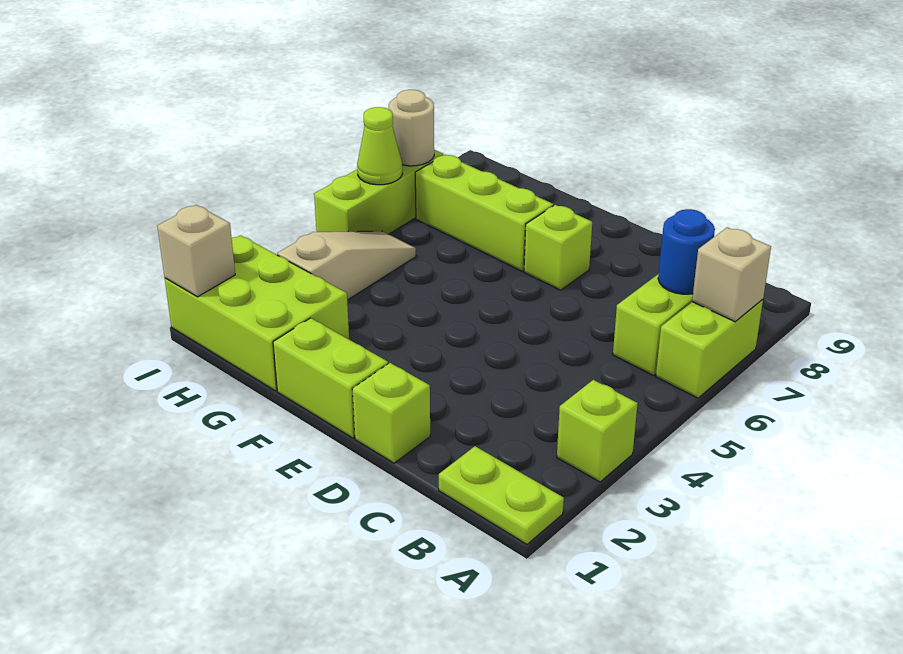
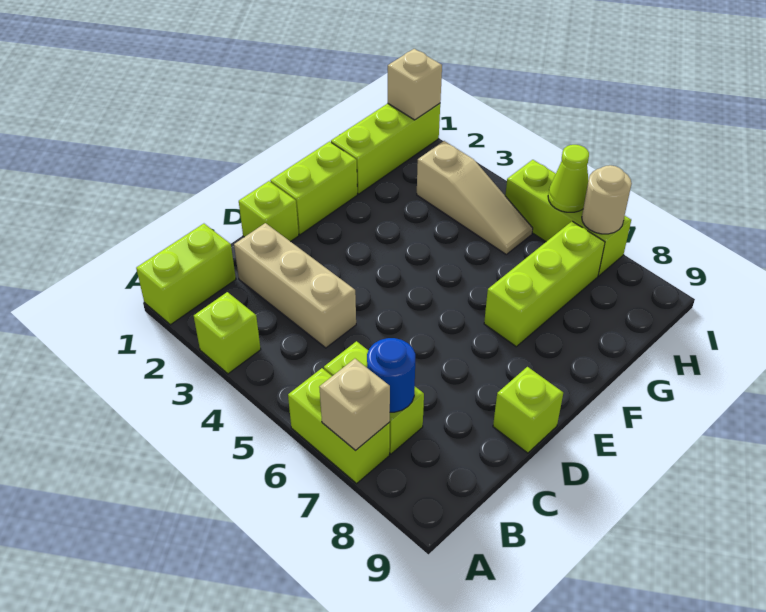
lime 1x2 plate [439,446,564,544] -> lime 1x2 brick [136,224,236,325]
none -> tan 1x3 brick [234,223,356,348]
lime 1x1 brick [524,205,592,290] -> lime 1x1 brick moved to [493,367,563,453]
lime 2x3 brick [165,235,349,391] -> lime 1x3 brick [331,104,440,194]

